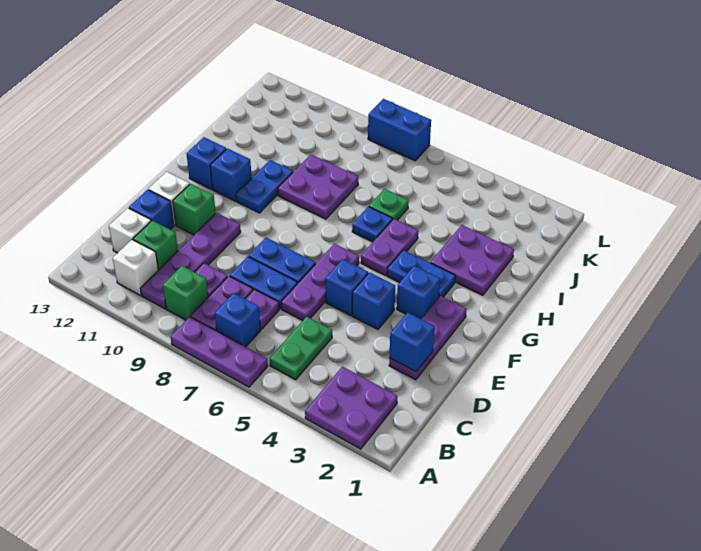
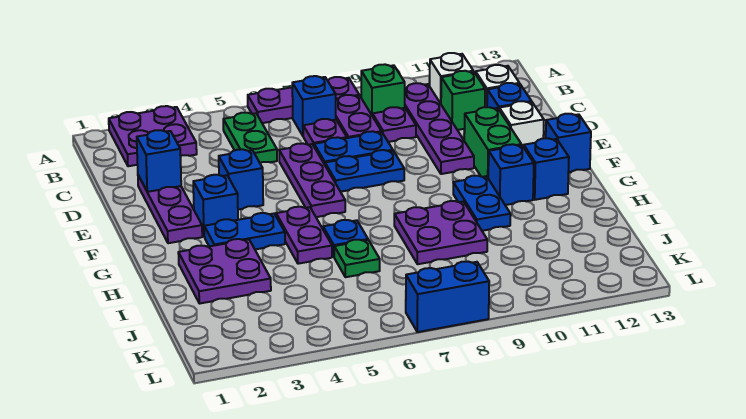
blue 1x1 brick [325,259,368,316] -> blue 1x1 brick moved to [546,114,591,173]
green 1x1 brick [173,184,216,235] -> green 1x2 brick [464,107,521,177]

